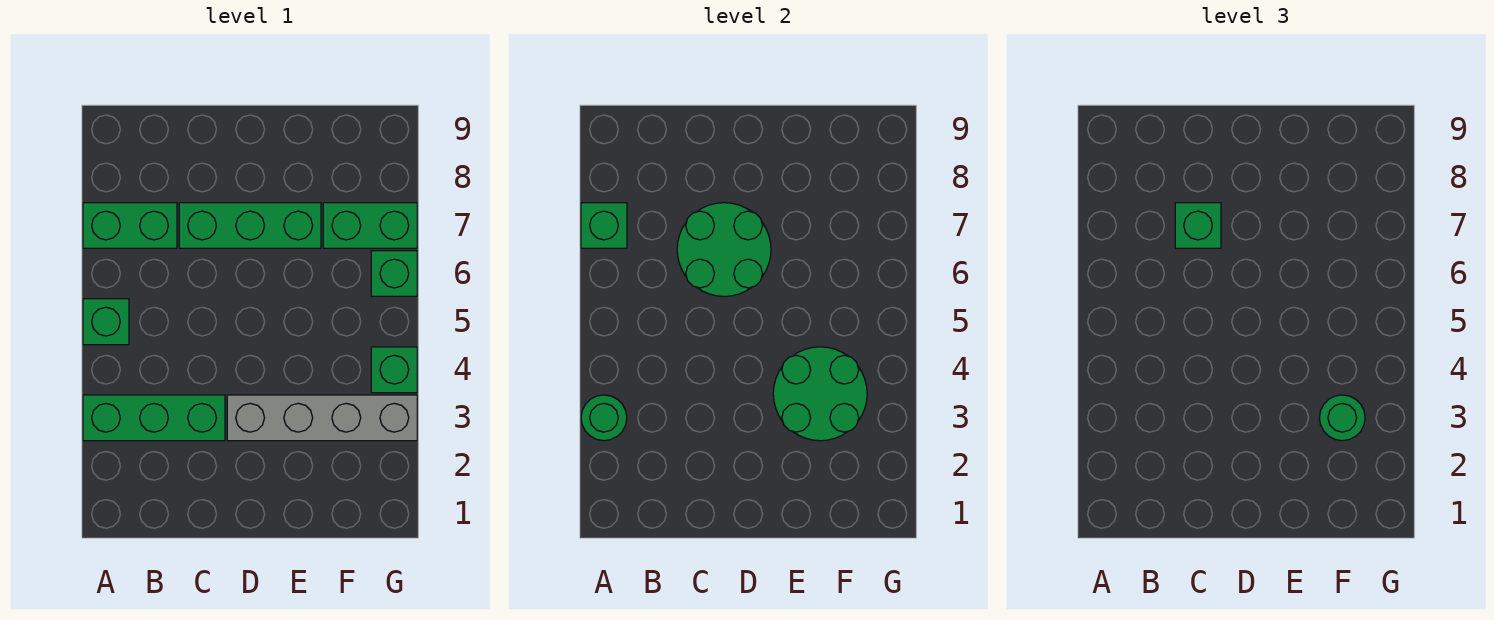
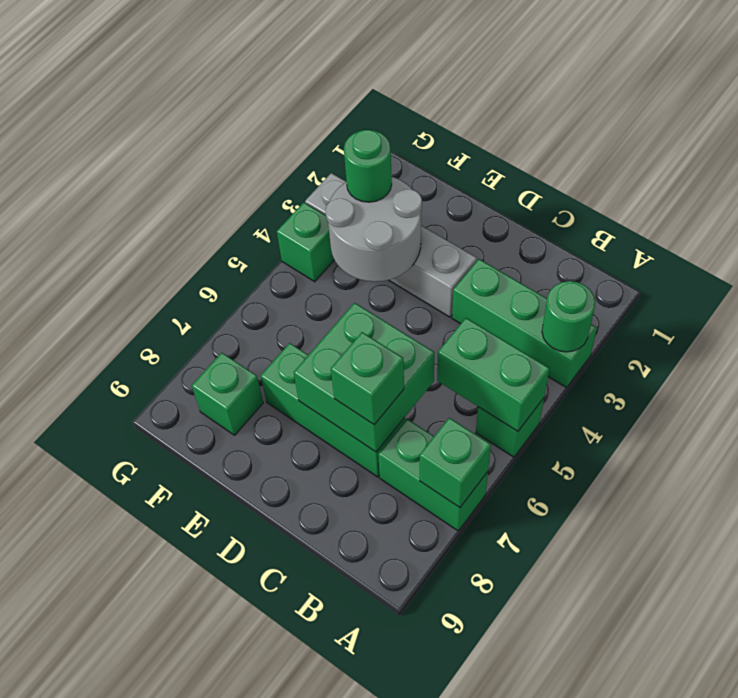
green 2x2 round brick [677,203,771,296] -> green 2x2 brick [294,303,434,452]
green 2x2 round brick [773,347,867,441] -> grey 2x2 round brick [325,177,422,282]
green 1x2 brick [323,203,417,248] -> green 1x2 brick moved to [437,318,549,431]
green 1x1 brick [371,251,417,296] -> green 1x1 brick moved to [192,353,263,435]

